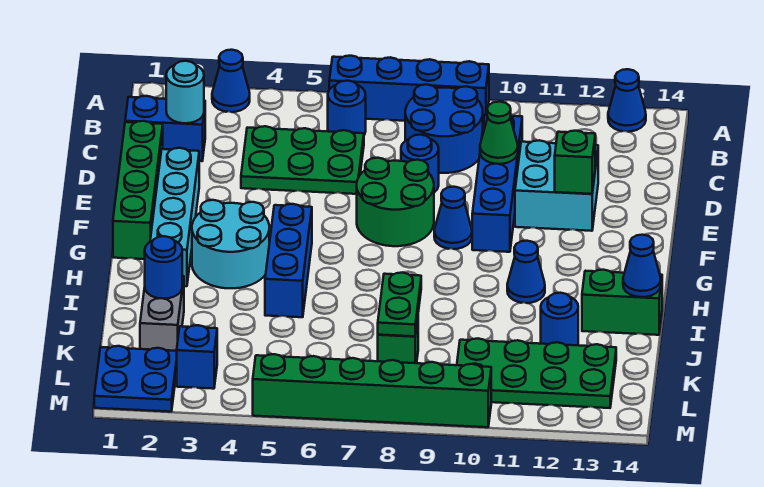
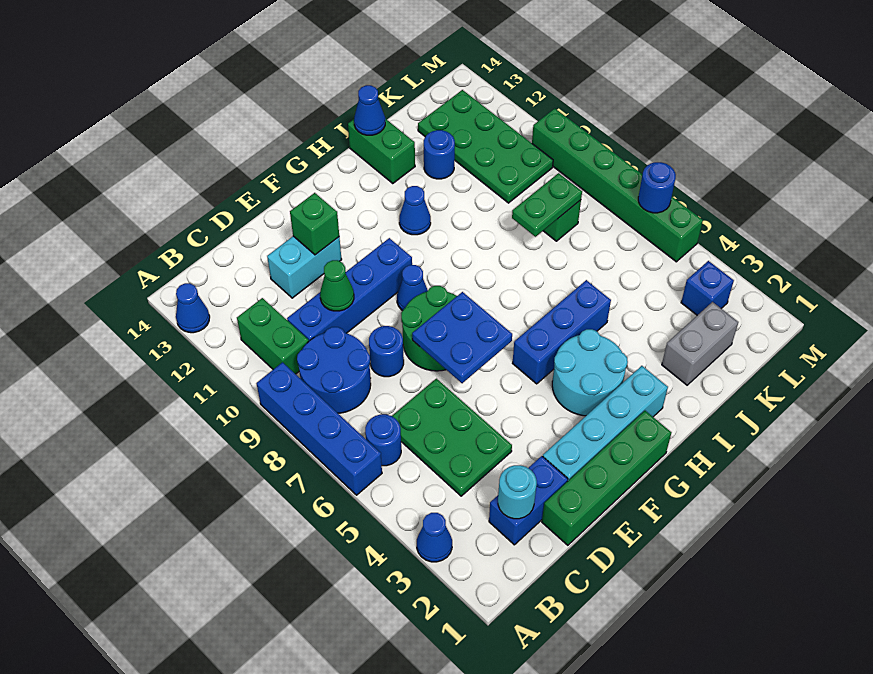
none -> green 1x2 brick [237,298,309,374]
blue 1x2 brick [125,96,205,161] -> blue 1x2 brick turned to [489,456,568,545]
cyan 2x2 brick [515,140,598,231] -> cyan 1x2 brick [267,236,342,298]
blue 1x1 round brick [145,236,182,299] -> blue 1x1 round brick moved to [638,162,676,213]
blue 2x2 plate [94,346,177,412] -> blue 2x2 plate moved to [412,292,512,383]

